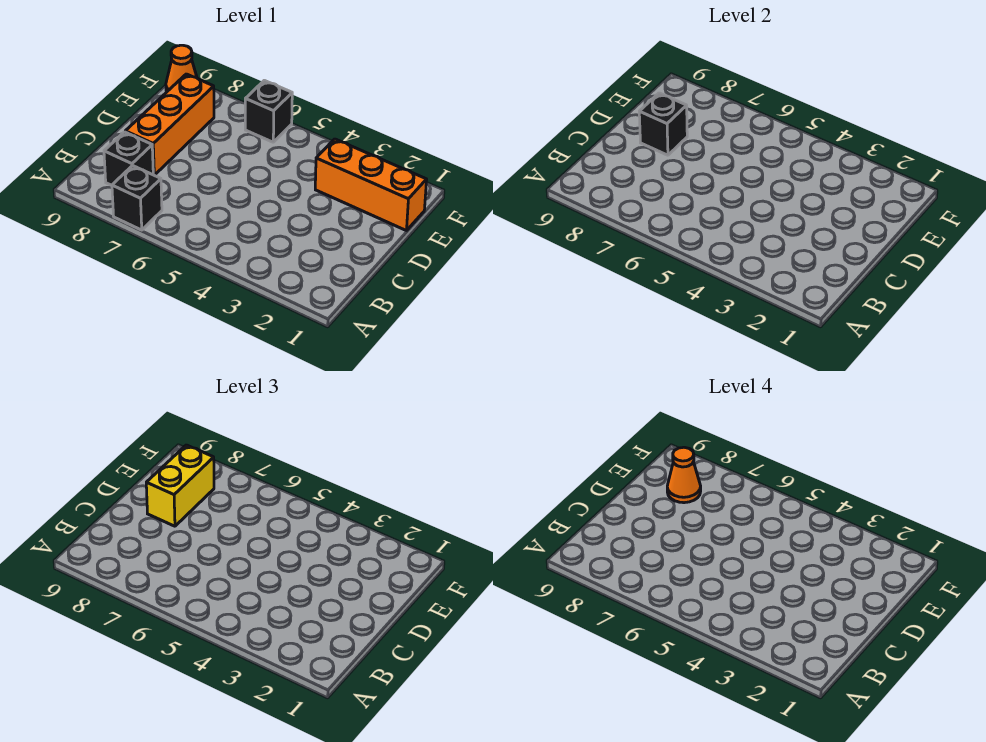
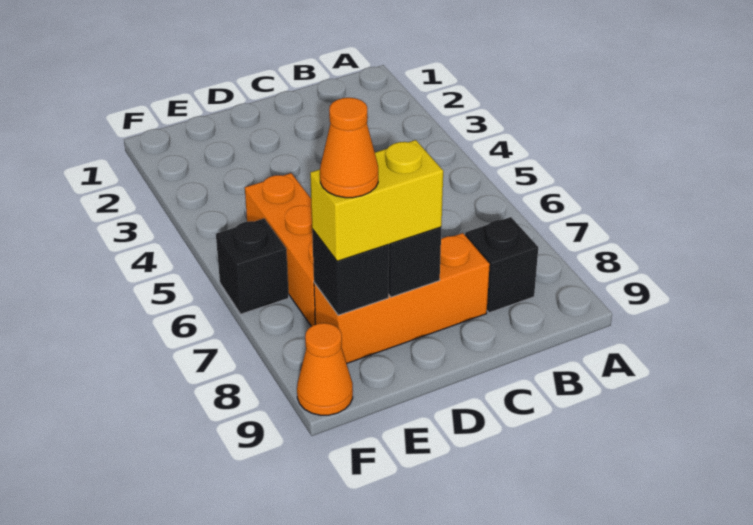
black 1x1 brick [112,165,162,230] -> black 1x1 brick moved to [312,229,389,315]
orange 1x3 brick [315,139,427,231] -> orange 1x3 brick moved to [245,173,315,326]

